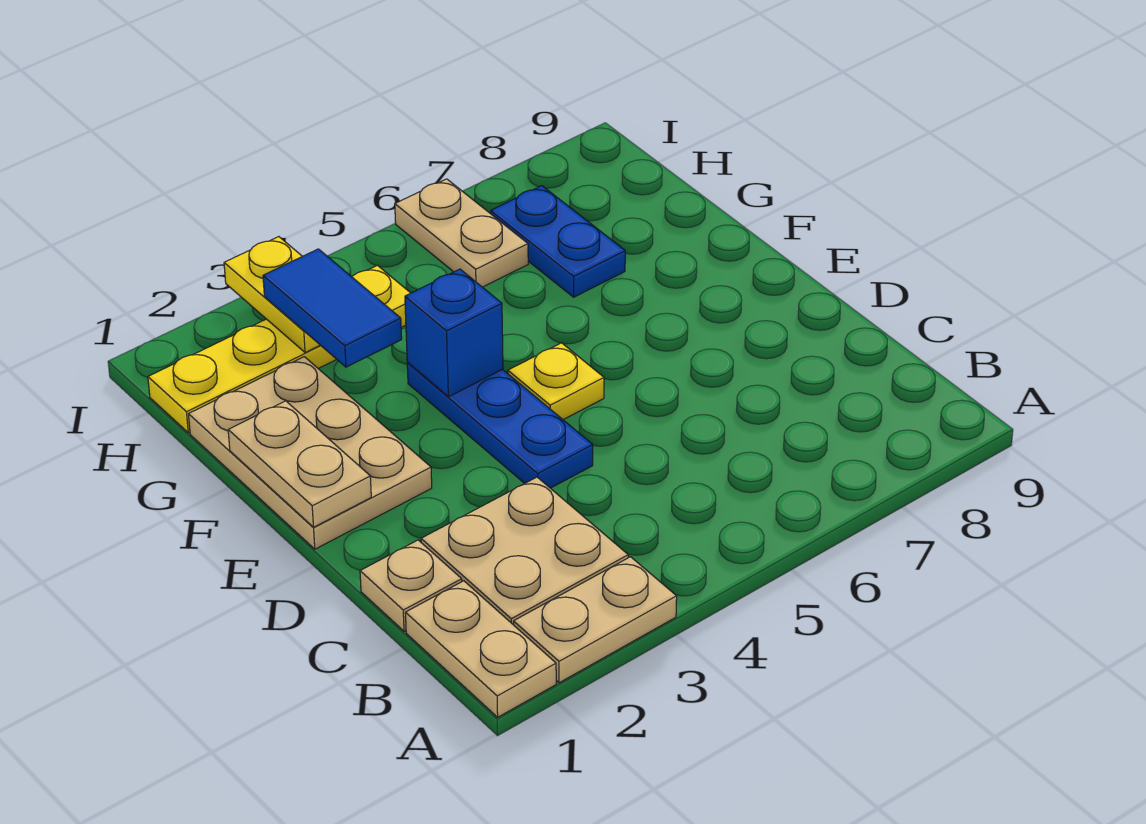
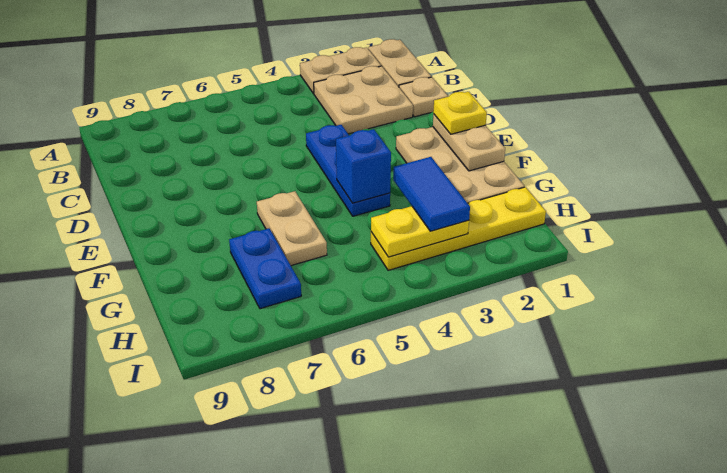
yellow 1x1 plate [508,343,604,420] -> yellow 1x1 plate moved to [433,92,487,134]
yellow 1x2 plate [224,237,320,353] -> yellow 1x2 plate turned to [371,206,469,257]
tan 1x2 plate [395,179,528,287] -> tan 1x2 plate moved to [257,191,327,266]

